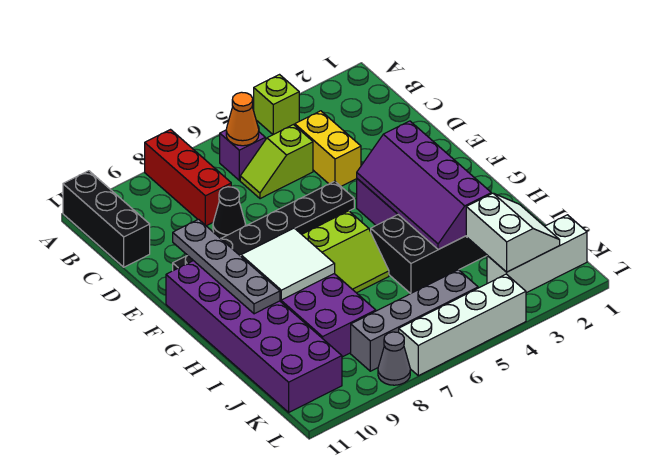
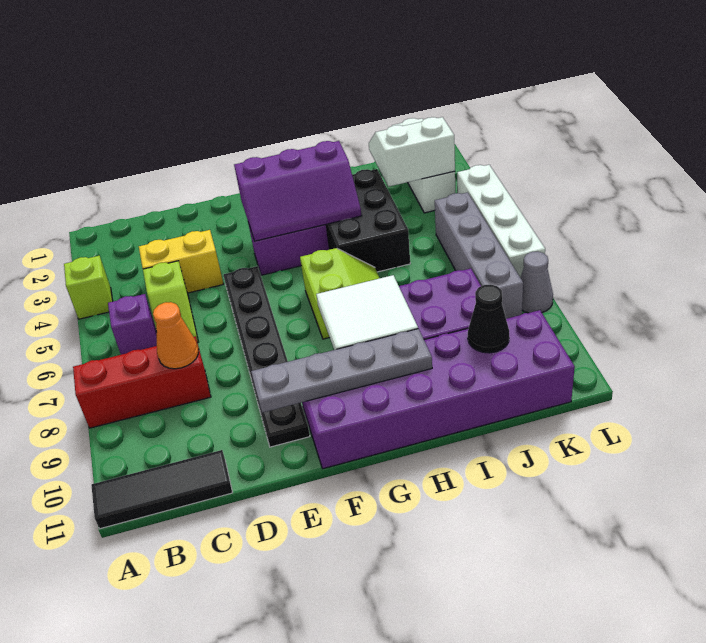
black 1x3 brick [63,171,150,267] -> black 1x3 tile [91,450,233,529]
orange 1x1 cone [226,92,259,146] -> orange 1x1 cone moved to [153,302,199,369]
black 1x1 cone [213,187,246,238] -> black 1x1 cone moved to [468,284,509,353]
purple 2x4 slope [357,121,491,250] -> purple 2x3 slope [234,141,362,241]

